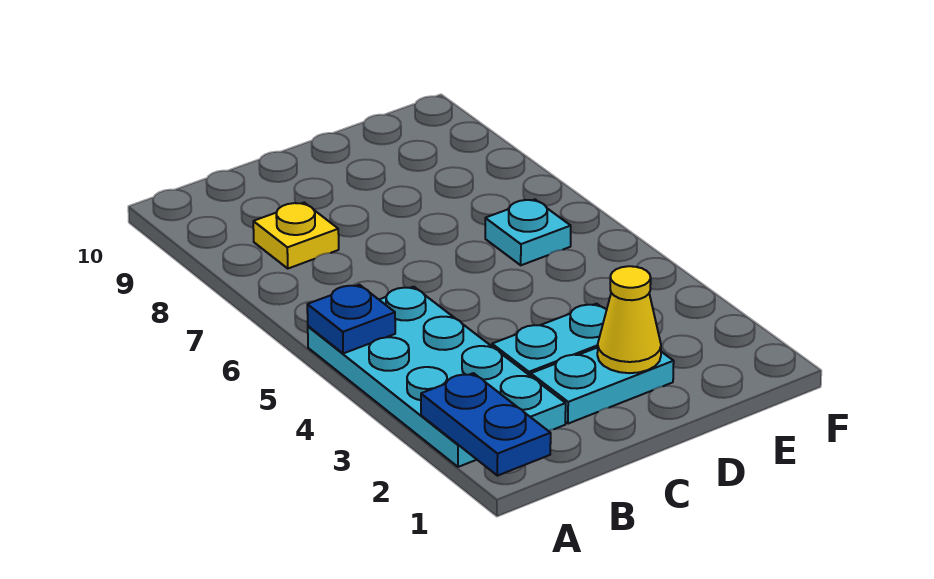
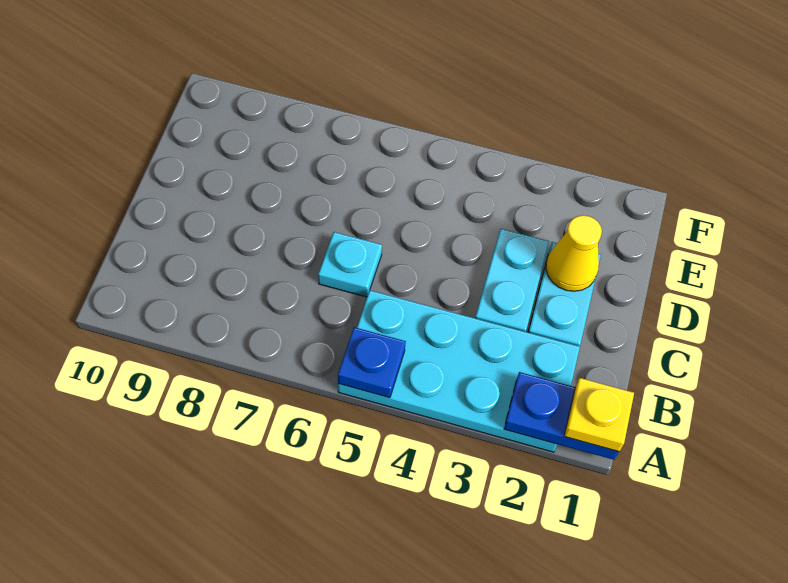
yellow 1x1 plate [253,203,339,268] -> yellow 1x1 plate moved to [564,378,634,452]
cyan 1x1 plate [485,199,571,265] -> cyan 1x1 plate moved to [318,232,382,297]

